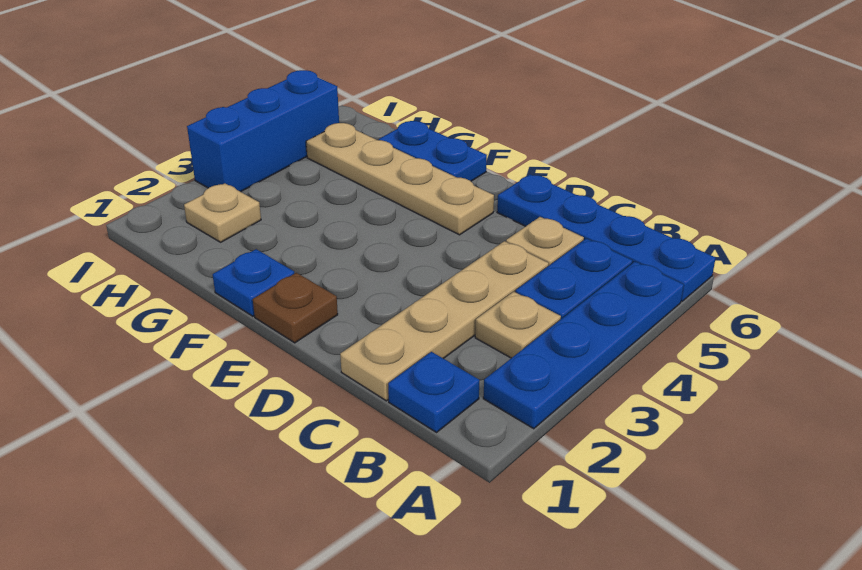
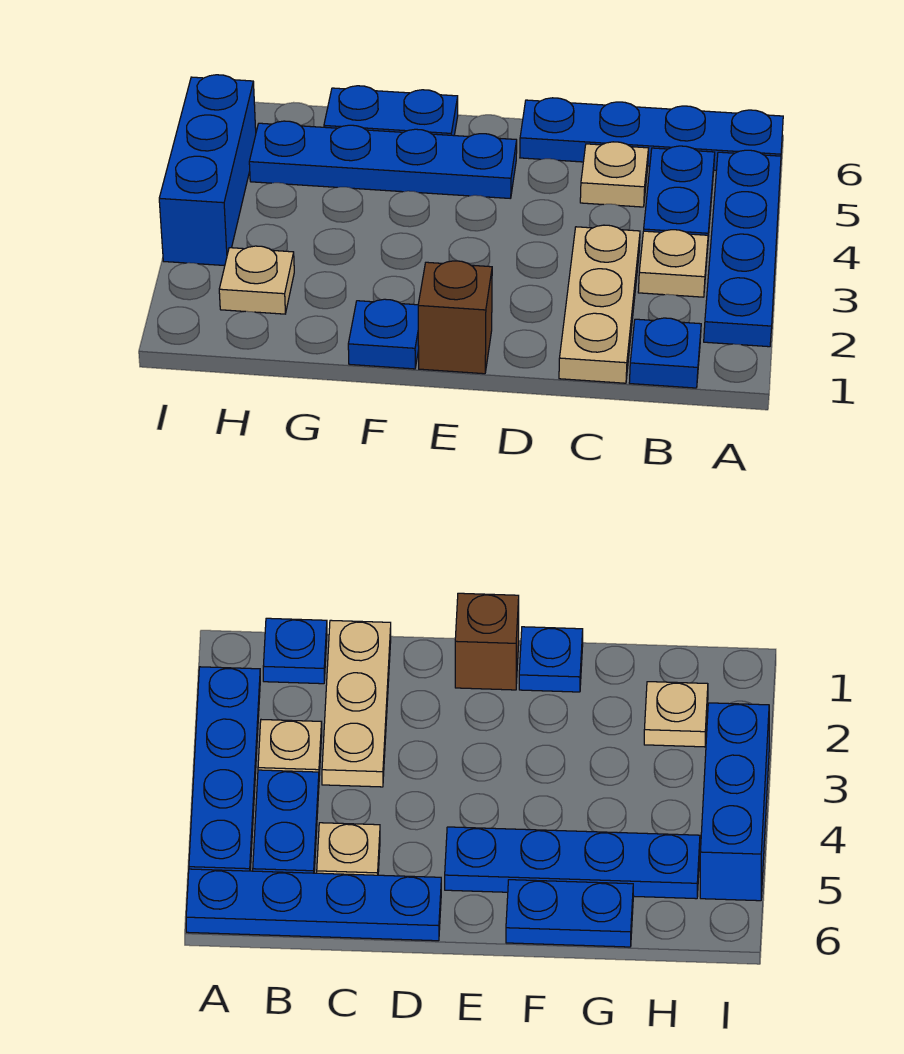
tan 1x4 plate [340,241,549,401] -> tan 1x3 plate [559,225,640,383]
brown 1x1 plate [253,273,338,343] -> brown 1x1 brick [418,261,492,374]
tan 1x4 plate [306,123,494,235] -> blue 1x4 plate [249,121,517,198]

